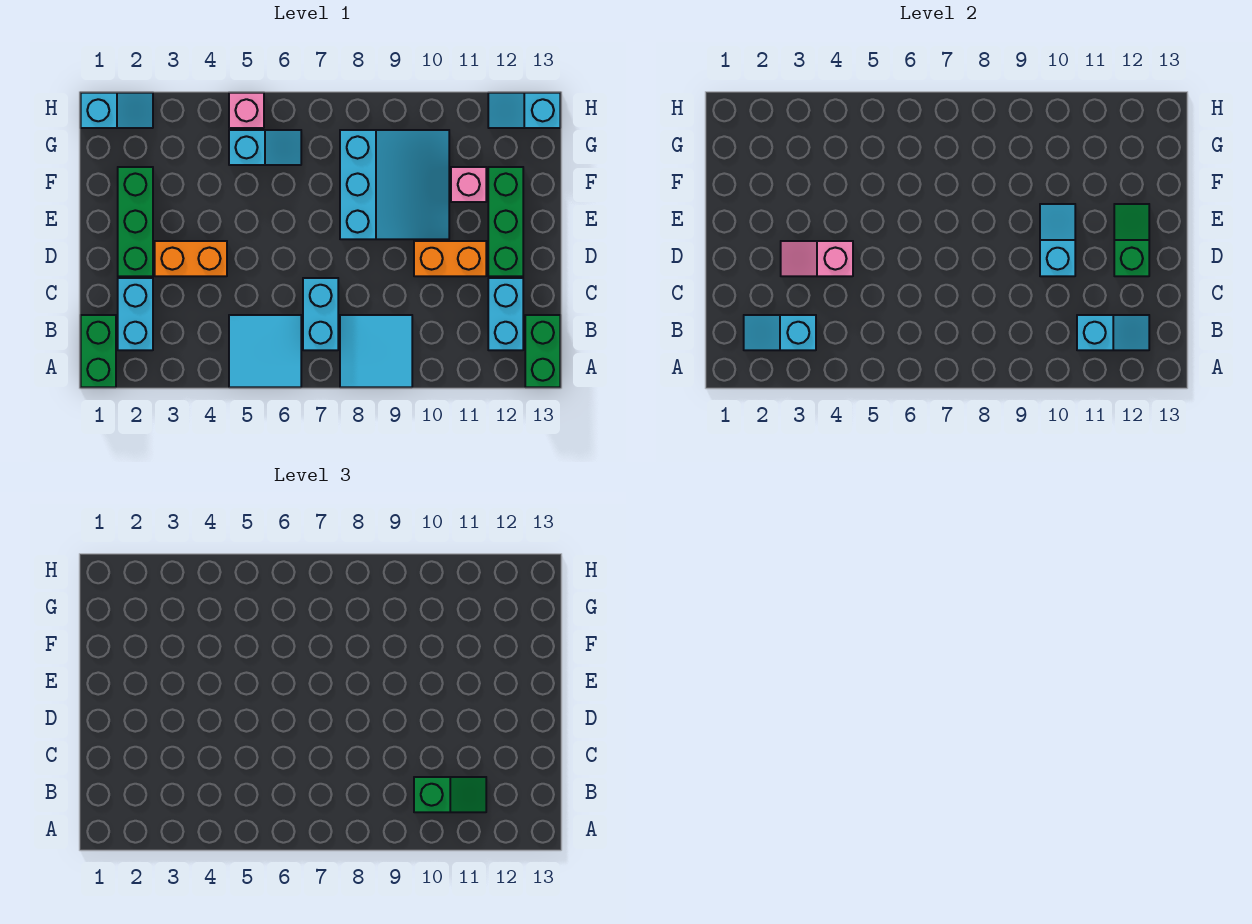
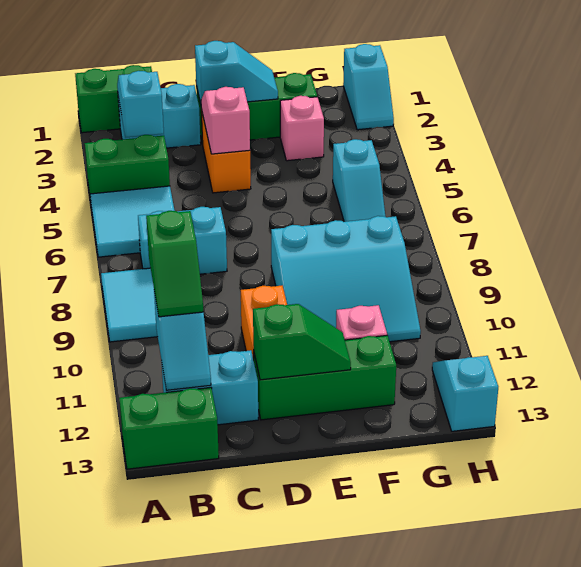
none -> green 1x2 brick [85,135,170,200]
cyan 1x2 slope [1040,204,1075,276] -> cyan 1x2 slope moved to [195,41,278,104]
pink 1x1 brick [229,93,264,128] -> pink 1x1 brick moved to [280,96,324,161]

